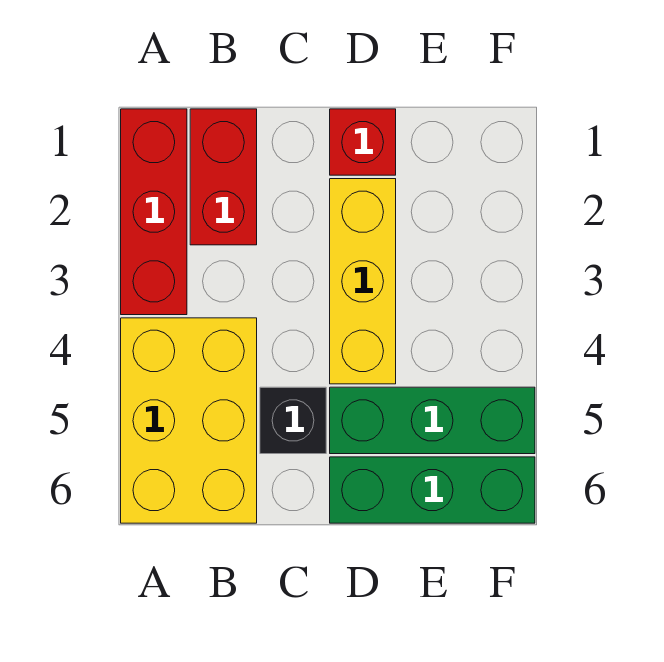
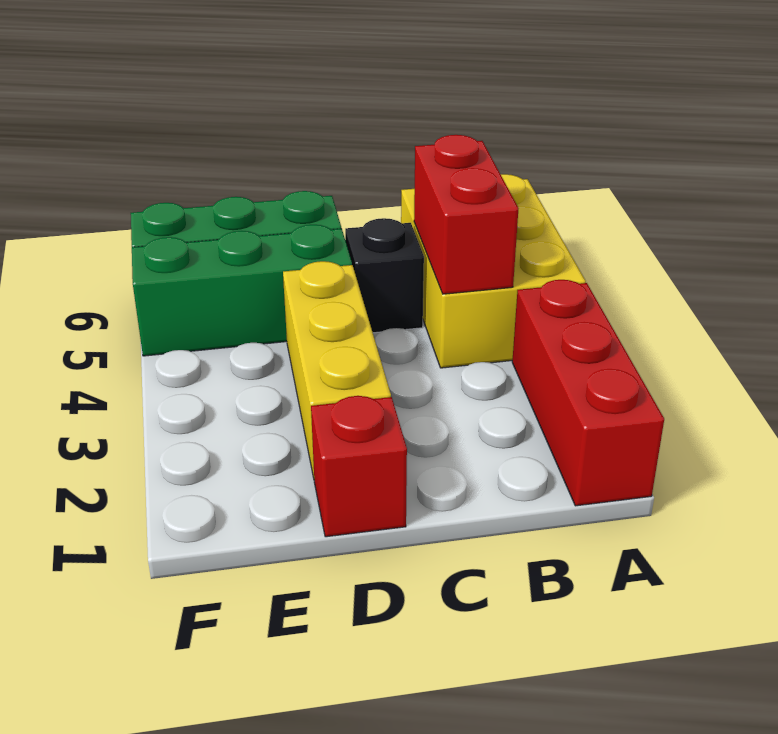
red 1x2 brick [190,109,257,245] -> red 1x2 brick moved to [414,135,519,294]

